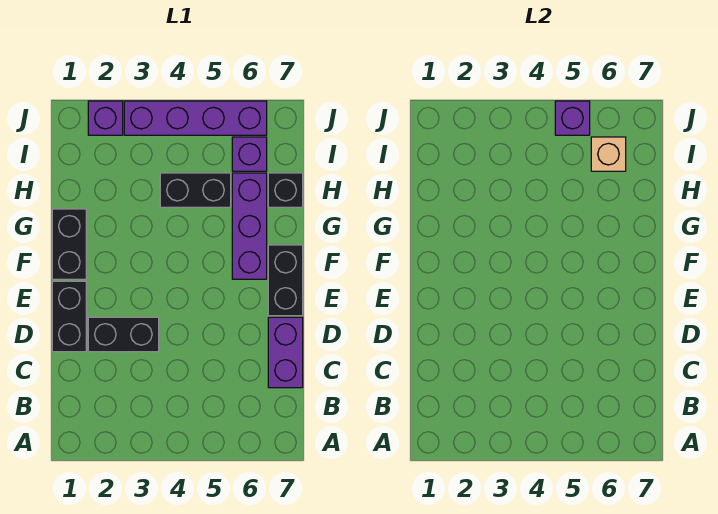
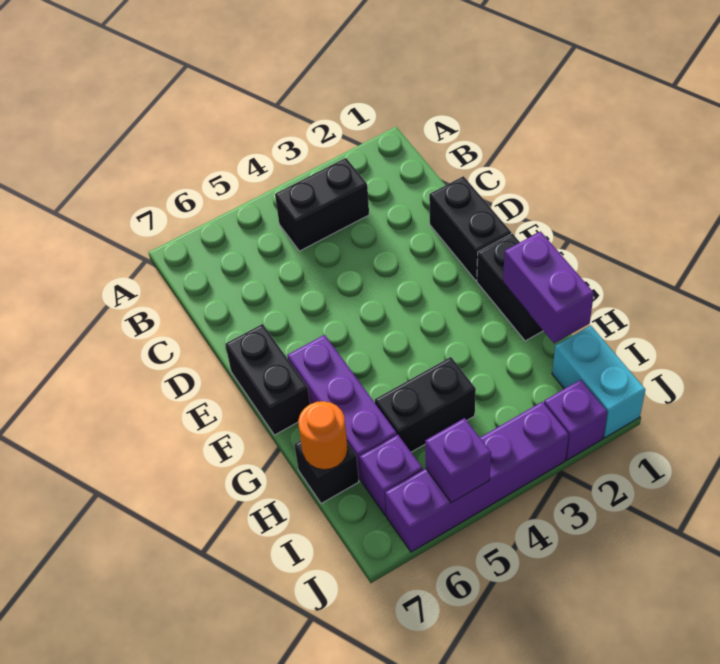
purple 1x2 brick [268,317,303,388] -> purple 1x2 brick moved to [503,231,594,343]
black 1x2 brick [88,317,159,352] -> black 1x2 brick moved to [275,158,369,251]
none -> orange 1x1 round brick [298,401,348,470]
none -> cyan 1x2 brick [552,326,645,438]
tan 1x1 brick [591,137,626,171] -> none

